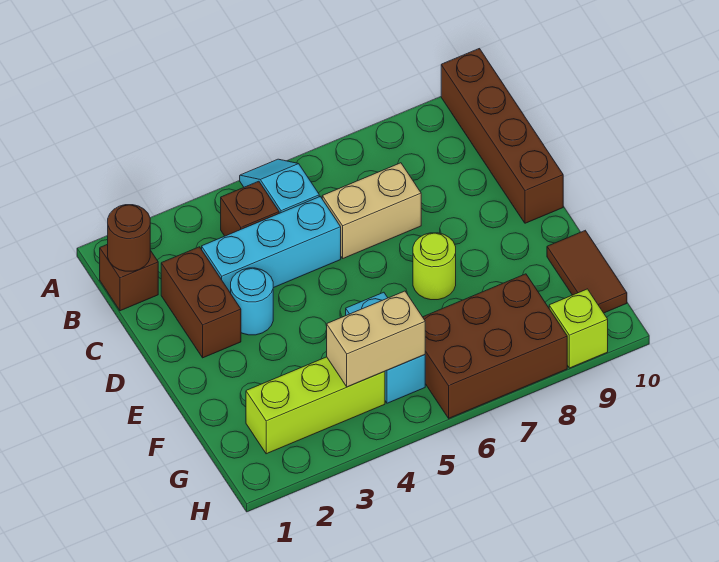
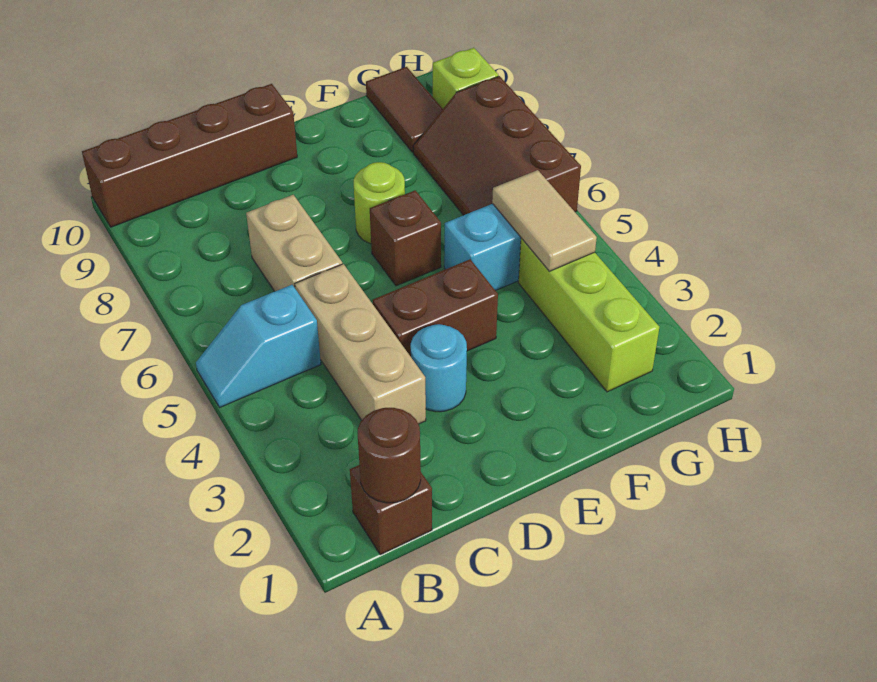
brown 1x1 brick [221,181,279,236] -> brown 1x1 brick moved to [370,190,441,286]
brown 1x2 brick [161,247,241,358] -> brown 1x2 brick moved to [373,259,498,357]
cyan 1x3 brick [202,197,341,293] -> tan 1x3 brick [295,264,426,424]
brown 1x2 tile [547,231,627,313] -> brown 1x2 tile turned to [366,67,443,152]
tan 1x2 brick [327,291,425,387] -> tan 1x2 tile [492,170,597,271]
brown 2x3 brick [423,274,567,418] -> brown 2x3 slope [413,76,581,215]

